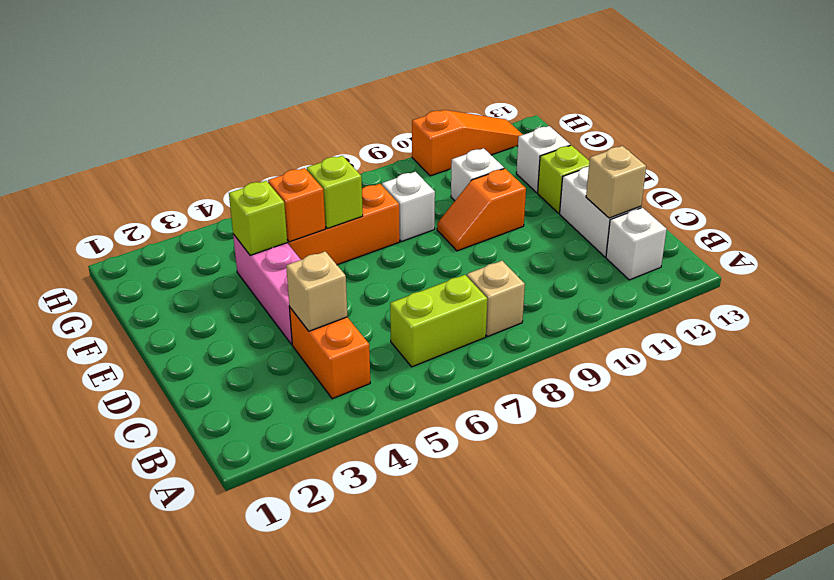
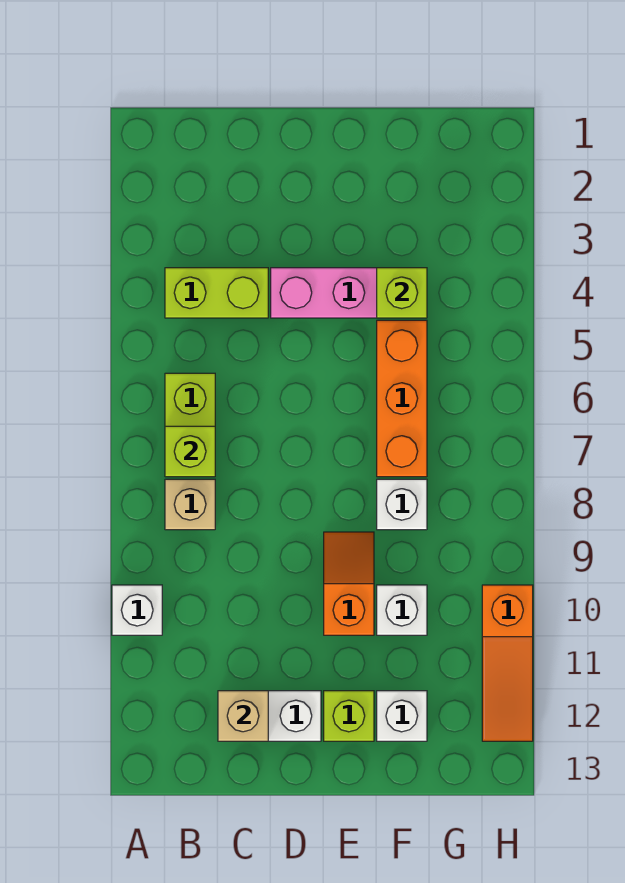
orange 1x2 brick [290,308,370,399] -> lime 1x2 brick [165,268,268,318]
white 1x1 brick [606,208,667,280] -> white 1x1 brick moved to [112,585,162,635]
tan 1x1 brick [286,251,348,331] -> none
orange 1x1 brick [268,168,325,242] -> none
lime 1x1 brick [307,156,363,228] -> lime 1x1 brick moved to [165,426,215,477]

